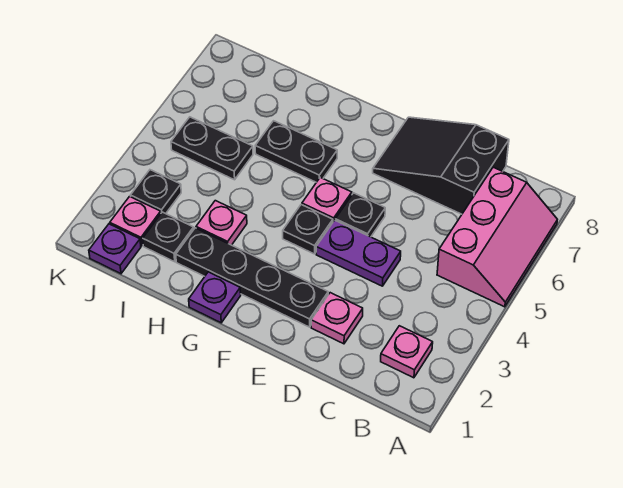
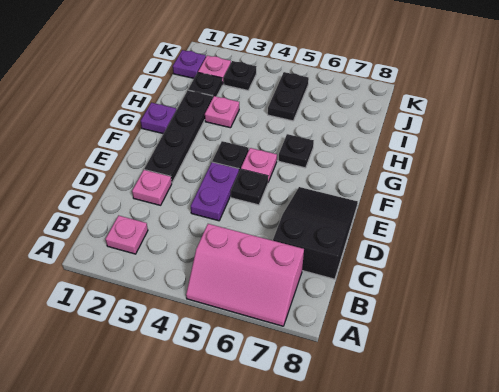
black 1x2 plate [255,121,337,182] -> black 1x1 plate [279,134,314,168]

